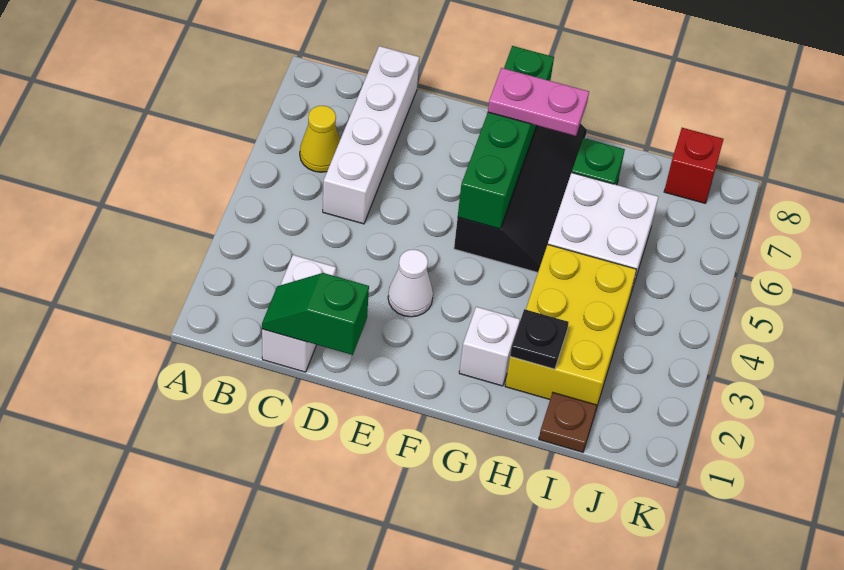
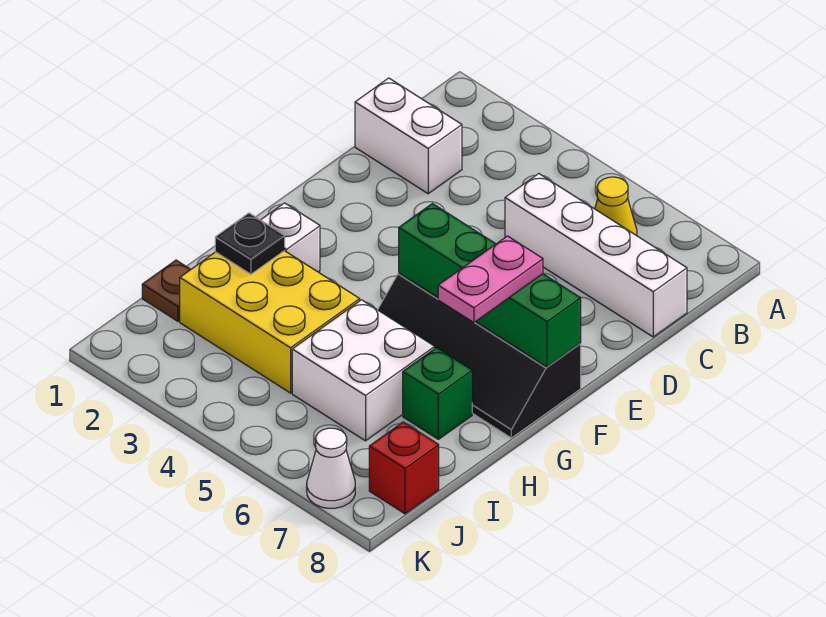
green 1x2 slope [262,273,369,355] -> none
white 1x1 cone [388,250,433,317] -> white 1x1 cone moved to [307,428,355,508]

